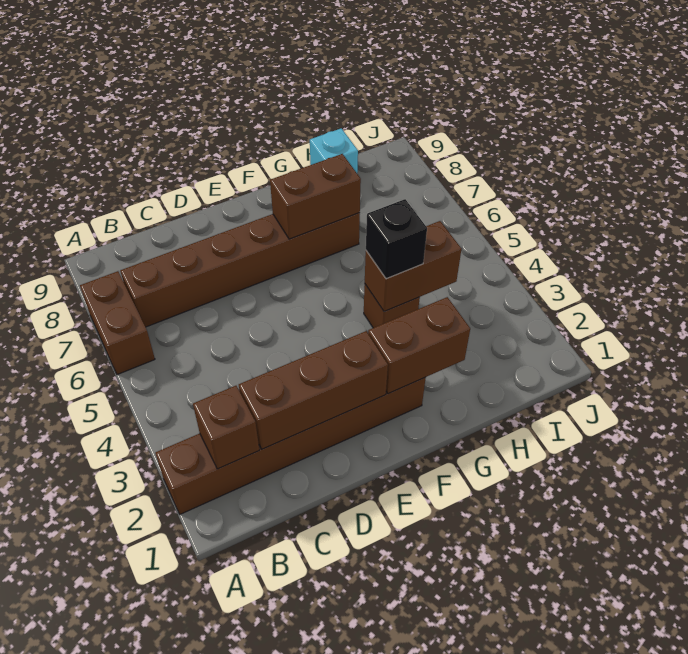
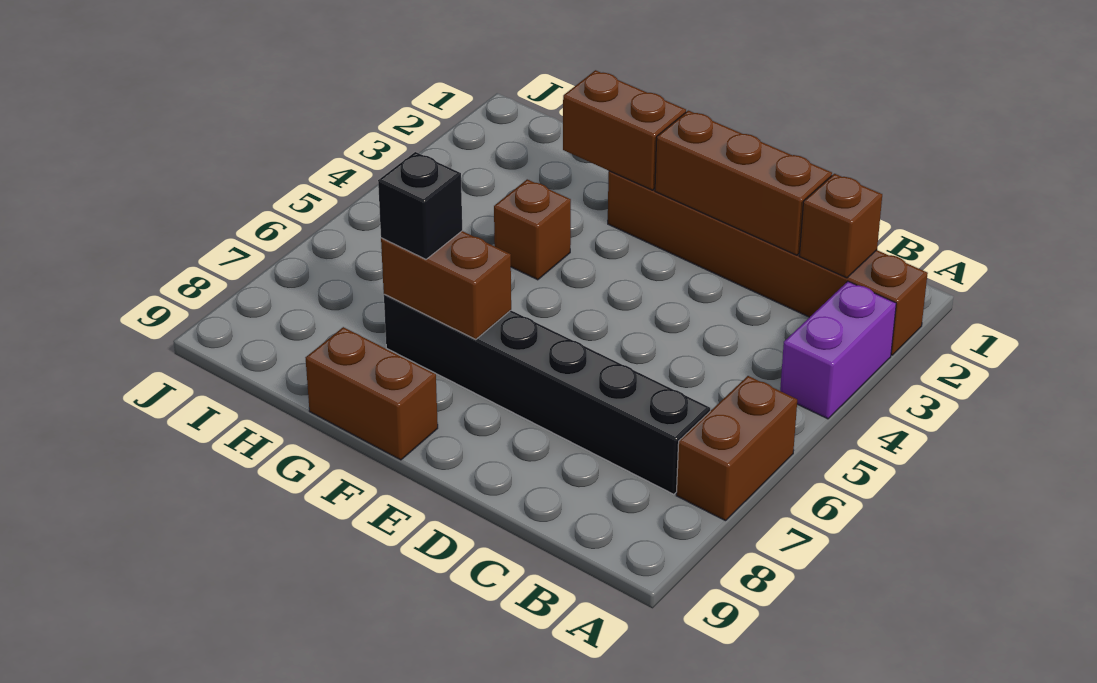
none -> purple 1x2 brick [780,281,896,419]
brown 1x6 brick [120,213,360,327] -> black 1x6 brick [384,294,710,494]
brown 1x2 brick [365,221,461,312] -> brown 1x2 brick moved to [306,327,438,460]
black 1x1 brick [366,199,427,279] -> black 1x1 brick moved to [378,152,462,259]
cyan 1x1 brick [310,128,358,173] -> none

